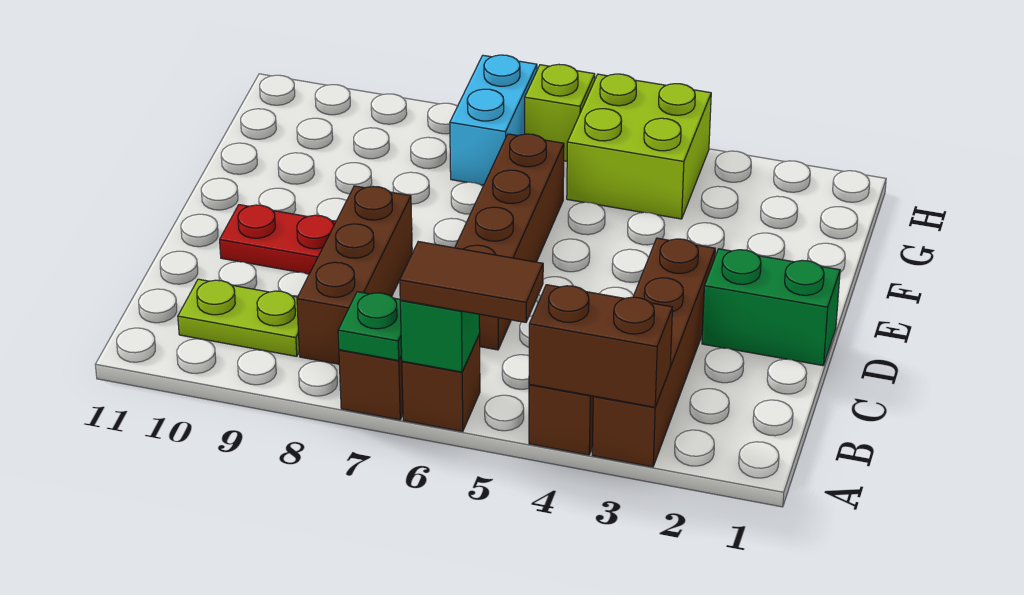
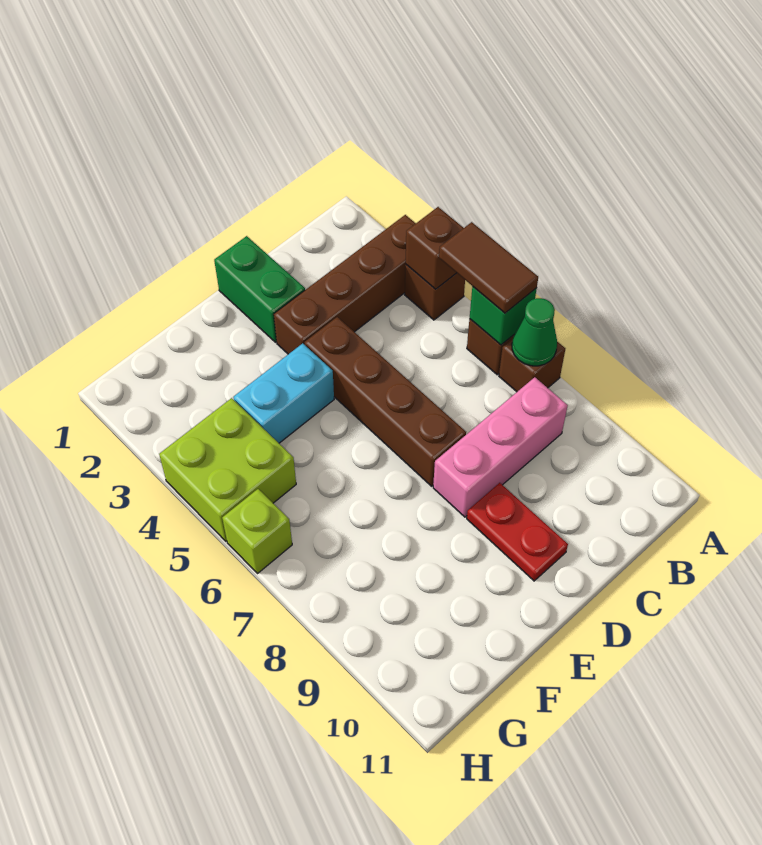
brown 1x2 brick [529,285,673,407] -> brown 1x1 brick [406,207,463,289]
green 1x1 plate [338,292,402,360] -> green 1x1 cone [512,298,557,366]
brown 1x3 brick [297,186,412,364] -> pink 1x3 brick [433,377,568,517]
lime 1x2 plate [178,279,299,356] -> none
brown 1x4 brick [455,134,564,350] -> brown 1x4 brick turned to [304,317,466,486]
cyan 1x2 brick [450,55,537,185] -> cyan 1x2 brick moved to [233,343,334,443]

